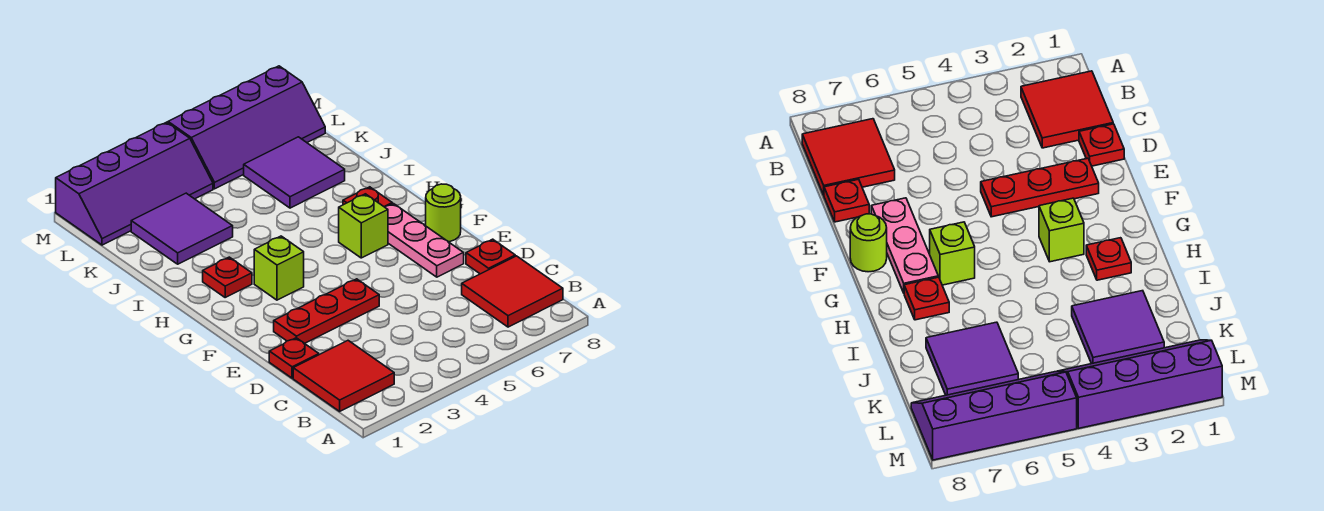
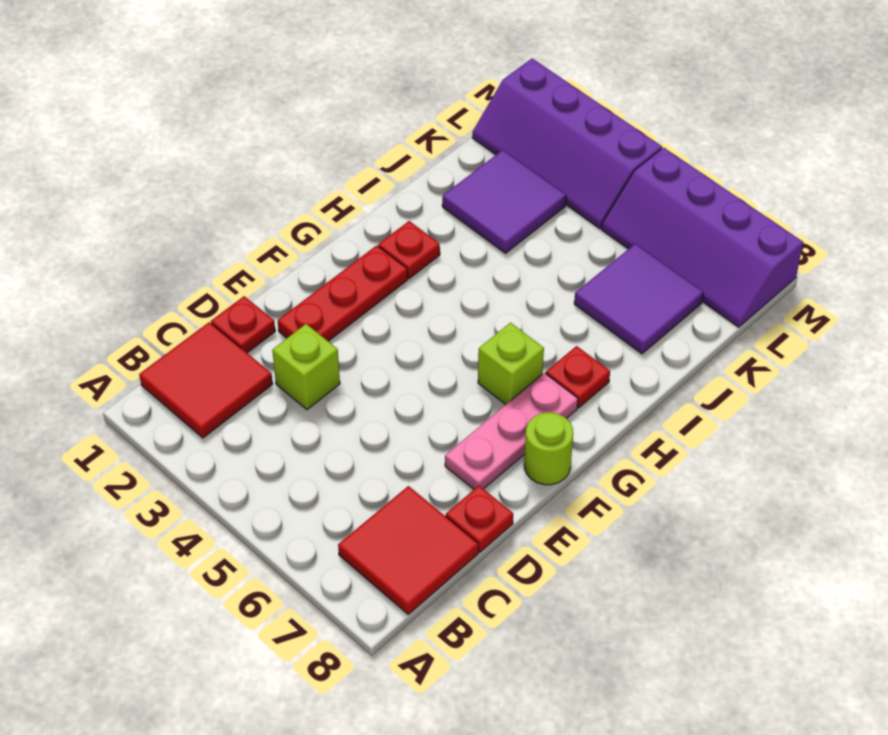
red 1x3 plate [274,279,379,343] -> red 1x3 plate turned to [278,245,408,341]
lime 1x1 brick [254,236,304,300] -> lime 1x1 brick moved to [272,324,340,410]

